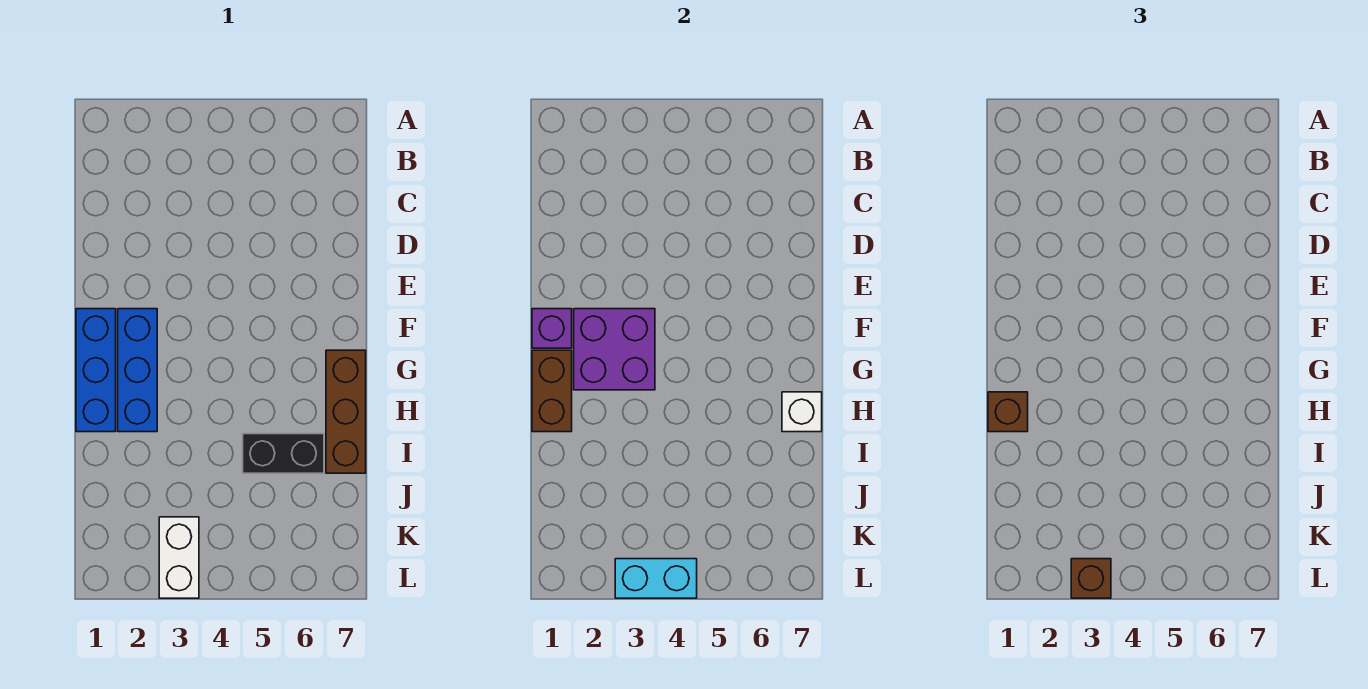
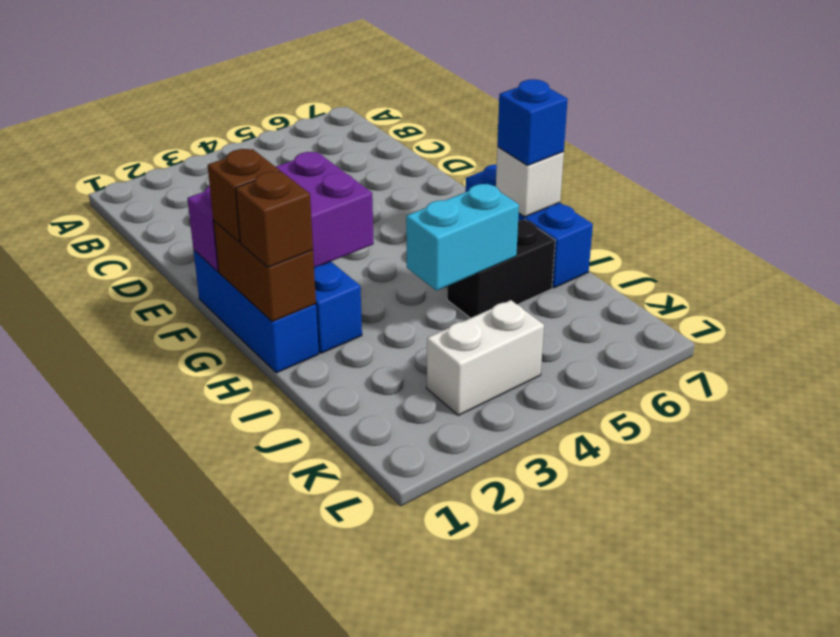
brown 1x3 brick [326,350,366,473] -> blue 1x3 brick [465,164,593,288]
none -> blue 1x1 brick [497,79,568,165]
white 1x2 brick [159,517,199,598] -> white 1x2 brick turned to [427,300,544,415]
cyan 1x2 brick [615,559,697,598] -> cyan 1x2 brick moved to [406,184,519,291]
brown 1x1 brick [1071,559,1111,598] -> brown 1x1 brick moved to [208,149,280,242]

